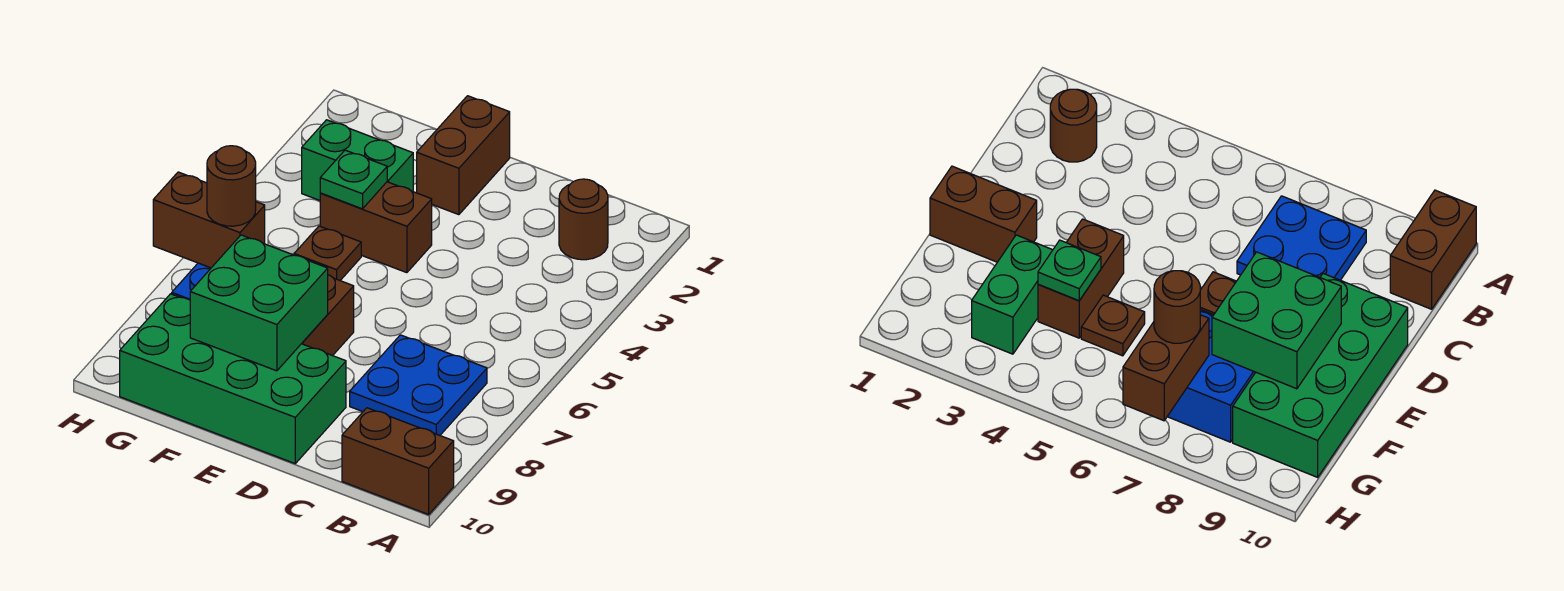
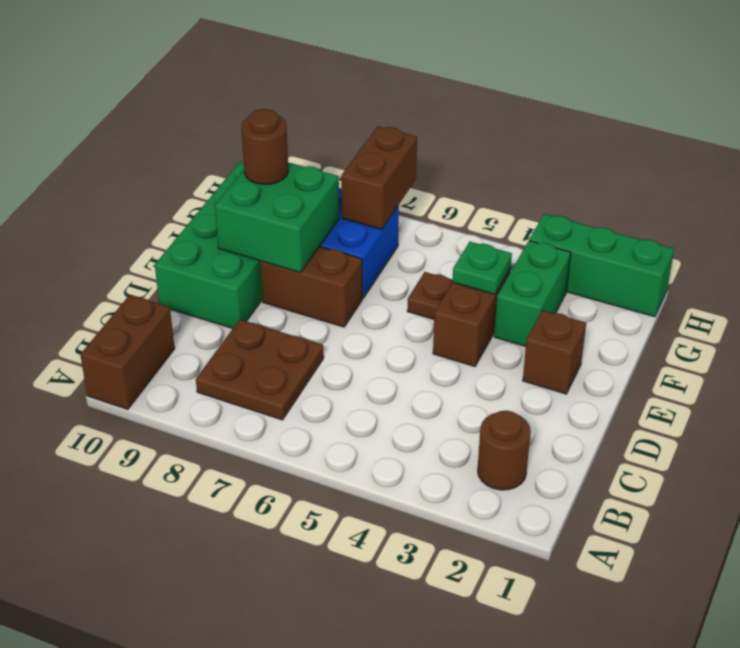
blue 2x2 plate [350,335,487,435] -> brown 2x2 plate [196,320,324,420]
brown 1x2 brick [417,96,510,215] -> brown 1x1 brick [523,310,586,394]
brown 1x1 round brick [207,146,256,226] -> brown 1x1 round brick moved to [241,109,288,184]
none -> green 1x3 brick [529,214,674,317]

